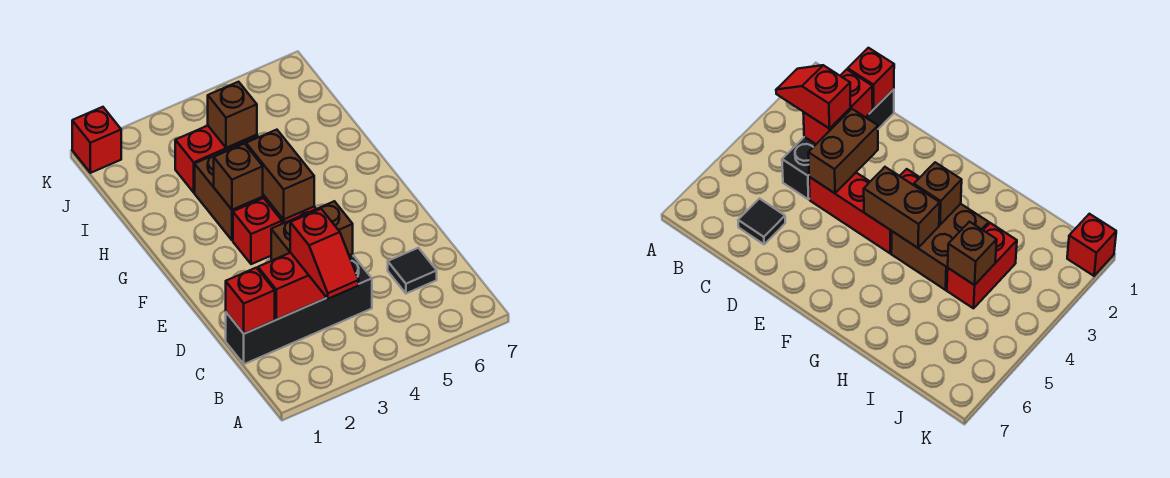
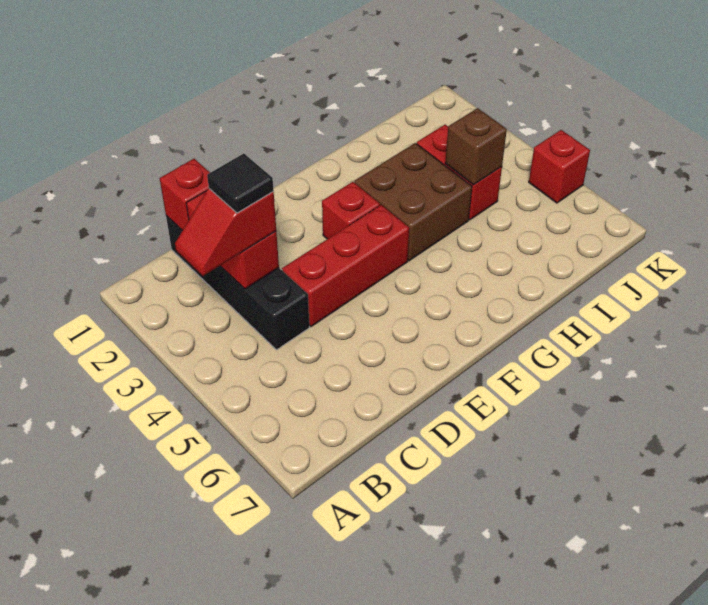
black 1x1 tile [388,248,437,294] -> black 1x1 tile moved to [207,154,274,213]
brown 1x2 brick [271,201,353,260] -> none
brown 1x2 brick [246,130,314,220] -> none
brown 1x1 brick [214,144,263,210] -> none
red 1x1 brick [72,107,121,173] -> red 1x1 brick moved to [529,130,590,203]

